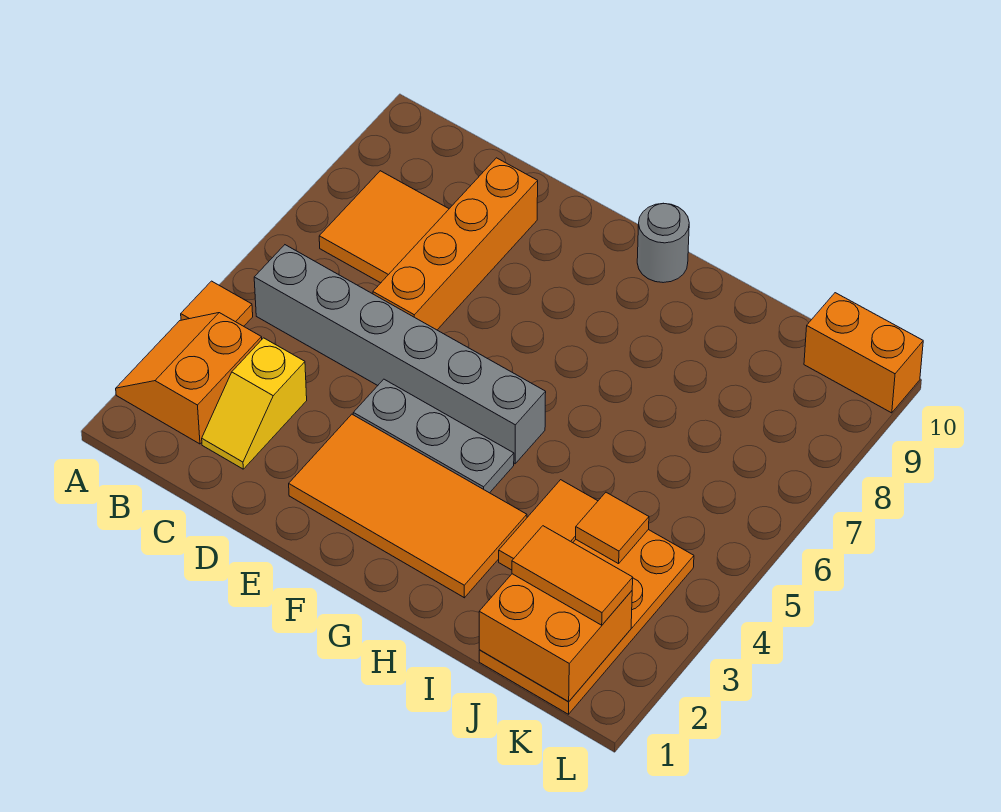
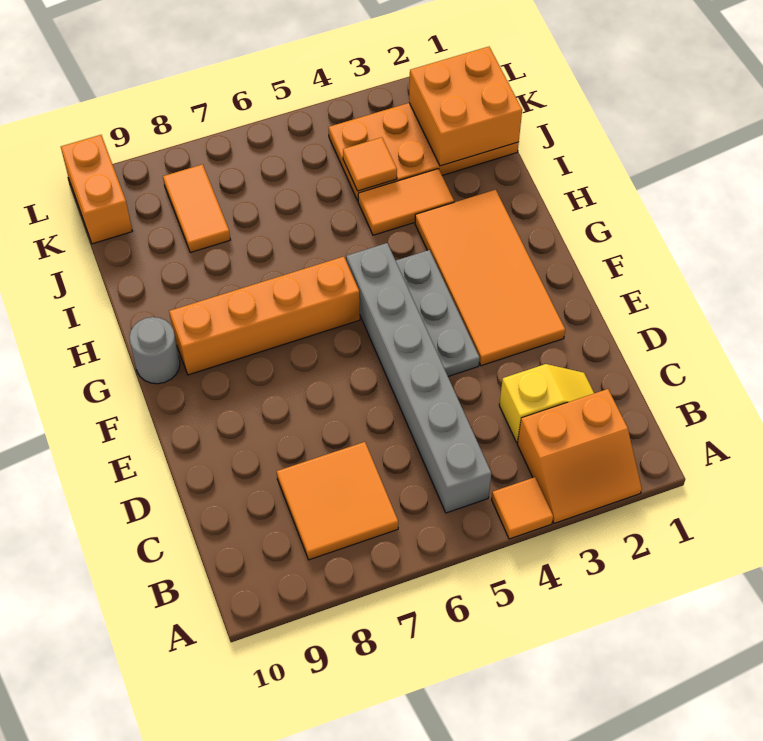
orange 1x4 brick [373,158,538,330] -> orange 1x4 brick moved to [169,257,360,375]
orange 1x2 tile [512,526,633,625] -> orange 1x2 tile moved to [163,164,230,253]

